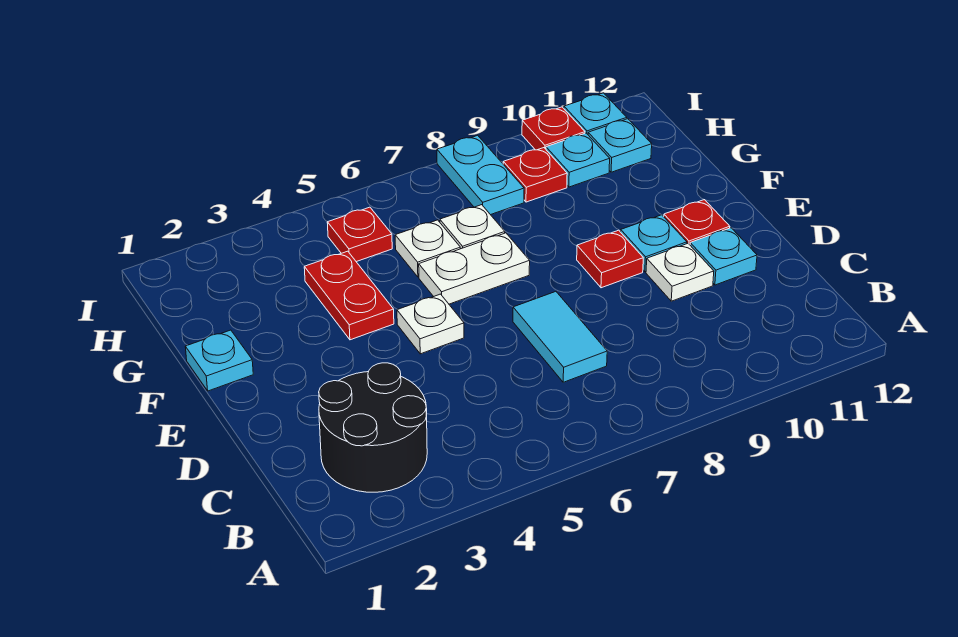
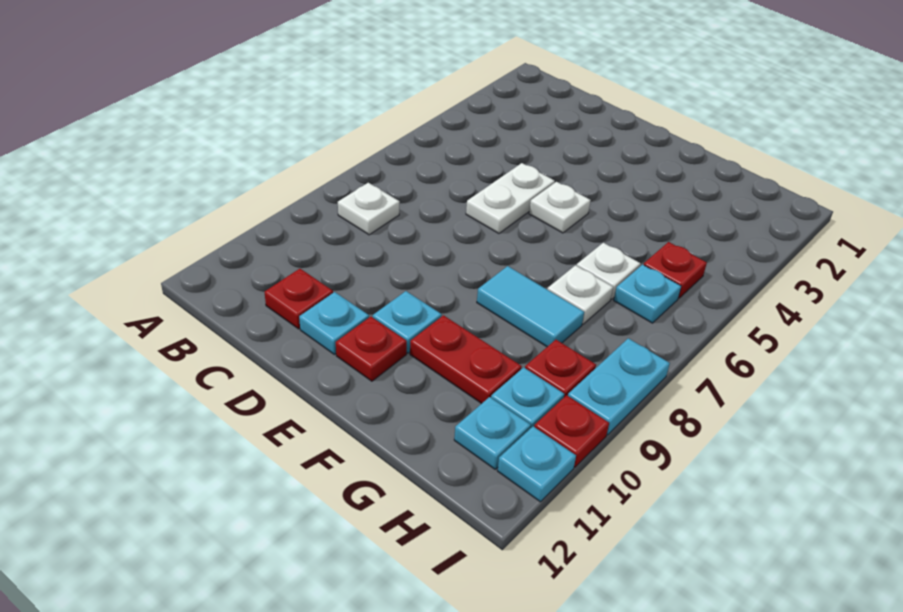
black 2x2 round brick [319,363,427,492] -> none
cyan 1x2 tile [513,292,607,382] -> cyan 1x2 tile moved to [477,266,584,347]
white 1x1 plate [646,244,714,301] -> white 1x1 plate moved to [338,183,400,235]
red 1x1 plate [577,230,643,288] -> red 1x1 plate moved to [265,269,333,329]
cyan 1x1 plate [185,330,253,391] -> cyan 1x1 plate moved to [614,264,681,323]
red 1x2 plate [304,251,394,340] -> red 1x2 plate moved to [410,315,522,404]
white 1x2 plate [419,233,530,304] -> white 1x2 plate moved to [466,163,555,233]
cyan 1x2 plate [437,135,524,215] -> cyan 1x2 plate turned to [568,338,670,435]

